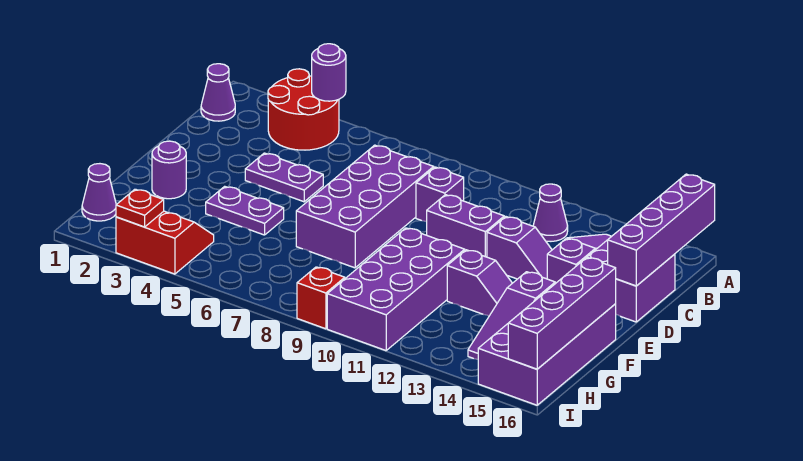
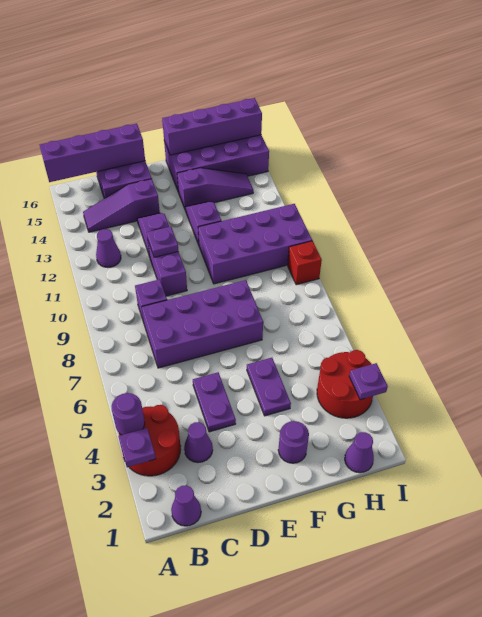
none -> purple 1x1 plate [119,428,156,467]
none -> purple 1x1 cone [184,422,213,463]
none -> purple 1x1 plate [147,227,178,257]
red 2x2 slope [116,211,214,274] -> red 2x2 round brick [317,350,373,418]
red 1x1 plate [116,189,164,227] -> purple 1x1 plate [349,363,388,400]

